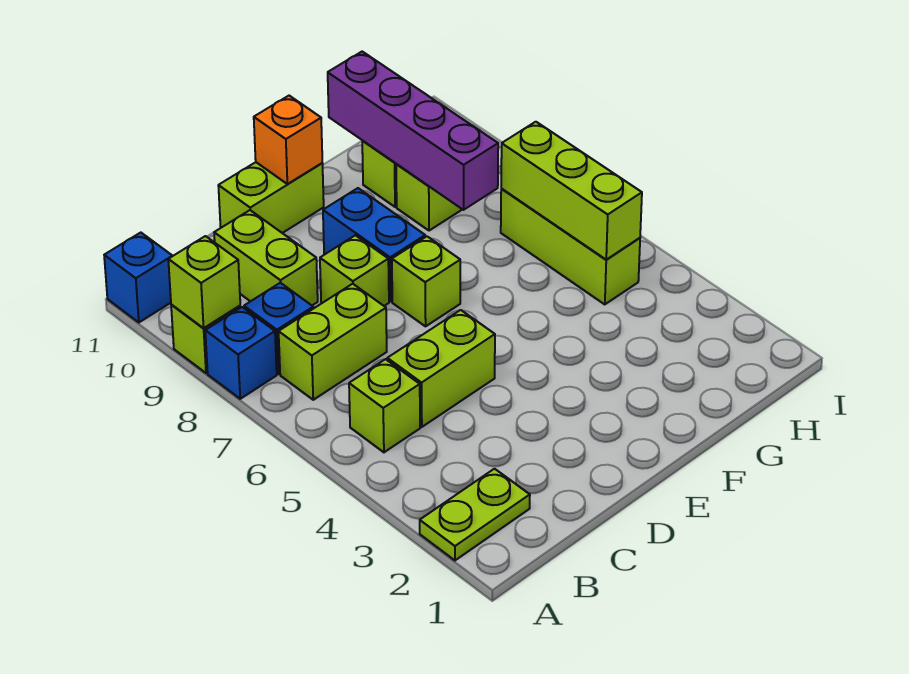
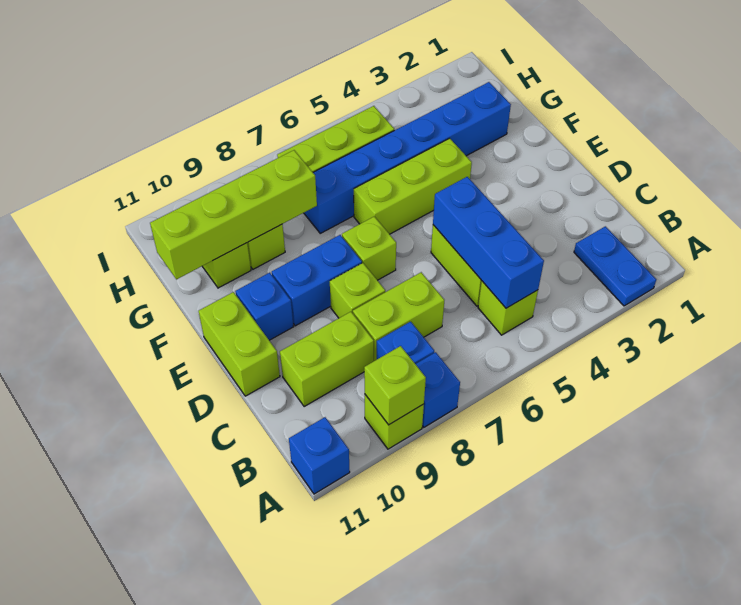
lime 1x2 plate [420,469,530,560] -> blue 1x2 plate [574,226,656,306]
none -> blue 1x3 brick [433,177,544,308]
lime 1x2 brick [279,284,387,400] -> lime 1x2 brick turned to [353,272,444,361]
none -> blue 1x1 brick [235,273,293,340]
orange 1x1 brick [254,96,322,184] -> none
none -> blue 1x6 brick [304,82,511,233]
purple 1x4 brick [328,52,498,210] -> lime 1x4 brick [150,150,317,279]
lime 1x3 brick [501,122,642,260] -> lime 1x3 brick moved to [354,138,472,234]

